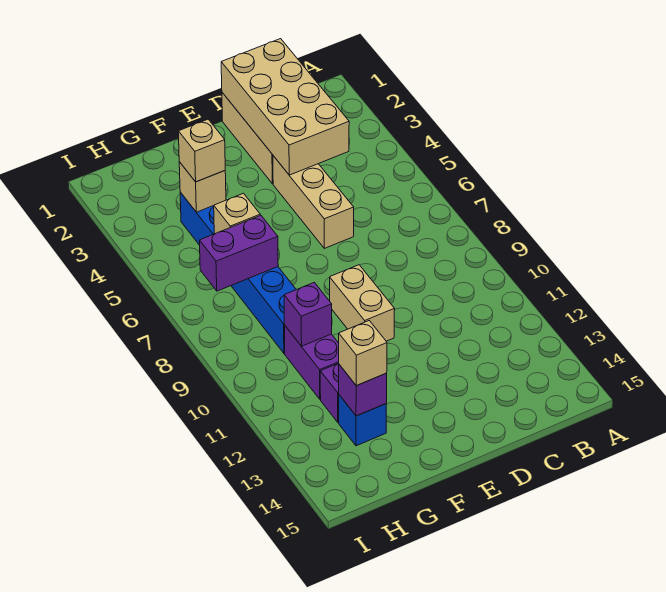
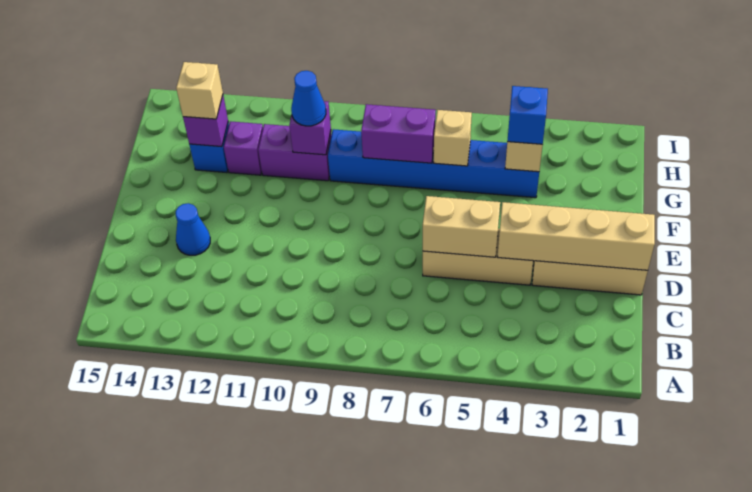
tan 2x4 brick [221,39,349,175] -> tan 1x4 brick [498,202,655,270]
none -> blue 1x1 cone [176,203,210,255]
tan 1x2 brick [330,265,395,341] -> tan 1x2 brick moved to [423,196,500,257]
tan 1x1 brick [178,119,225,182] -> blue 1x1 brick [507,86,548,144]
purple 1x2 brick [200,215,278,291] -> purple 1x2 brick turned to [361,104,436,163]
none -> blue 1x1 cone [291,71,326,126]

